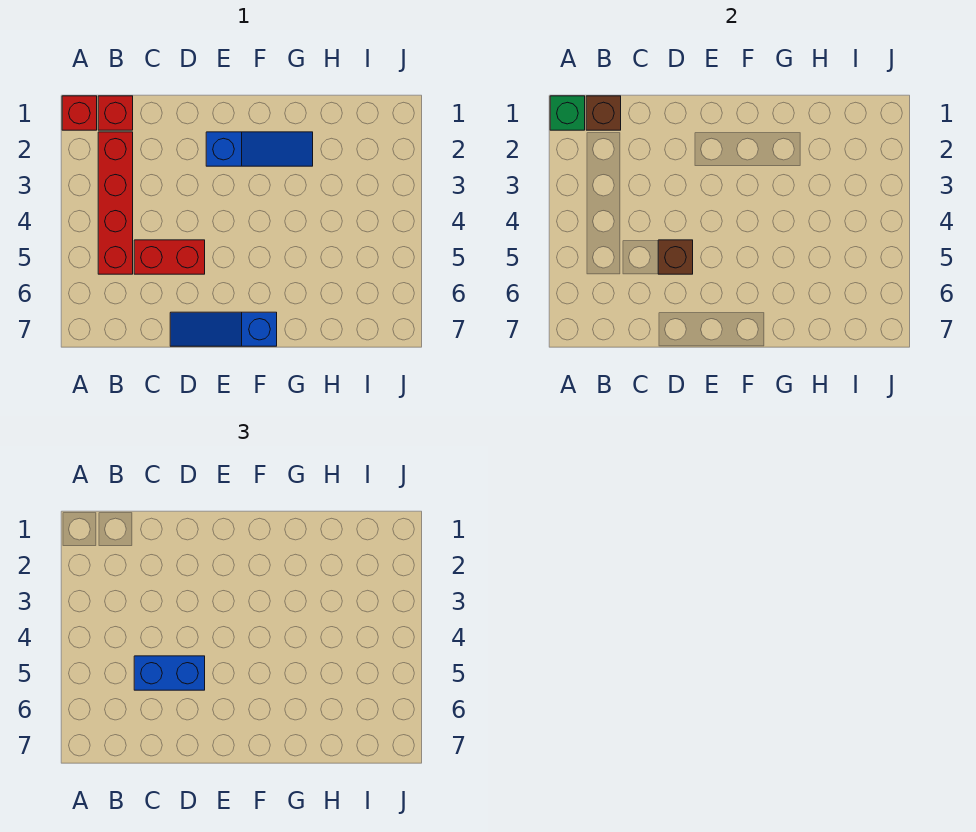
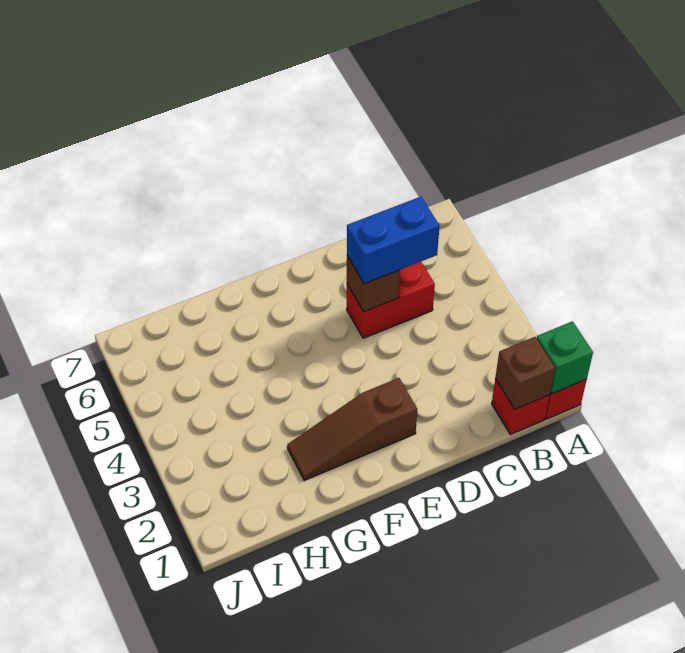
red 1x4 brick [98,132,133,274] -> none
blue 1x3 slope [170,312,277,346] -> none
blue 1x3 slope [206,132,313,166] -> brown 1x3 slope [287,378,417,480]

